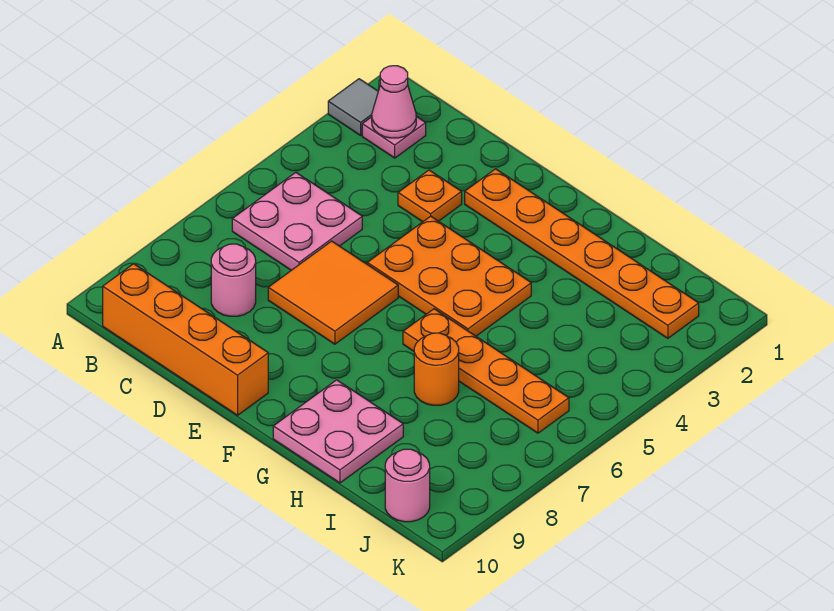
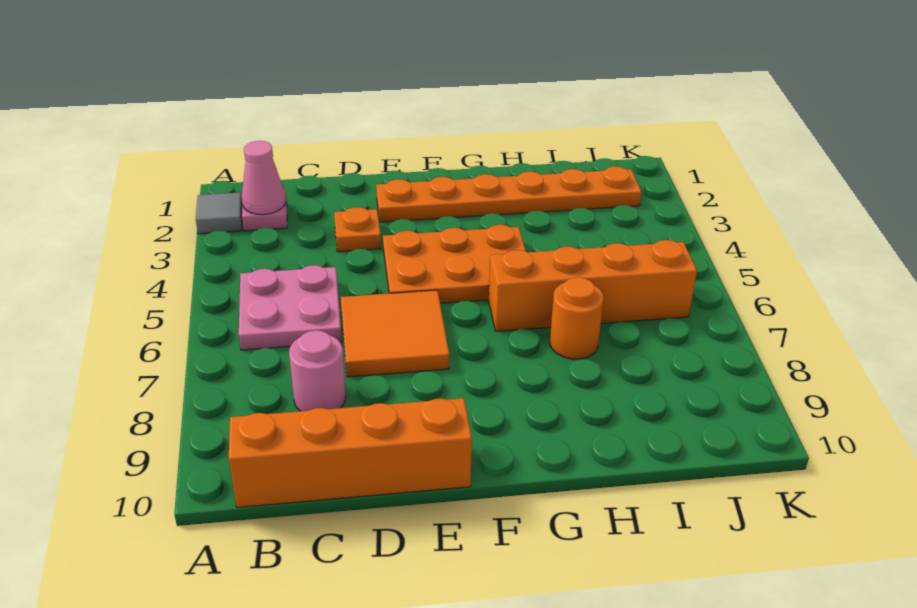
orange 1x4 plate [403,309,569,433] -> orange 1x4 brick [489,240,697,331]
pink 2x2 plate [273,380,403,483] -> none
pink 1x1 round brick [385,449,430,522] -> none

